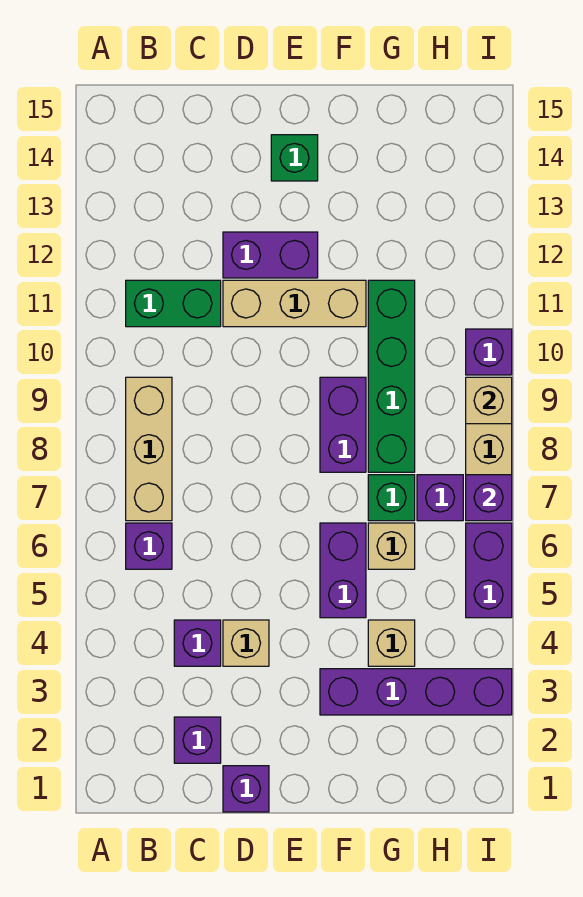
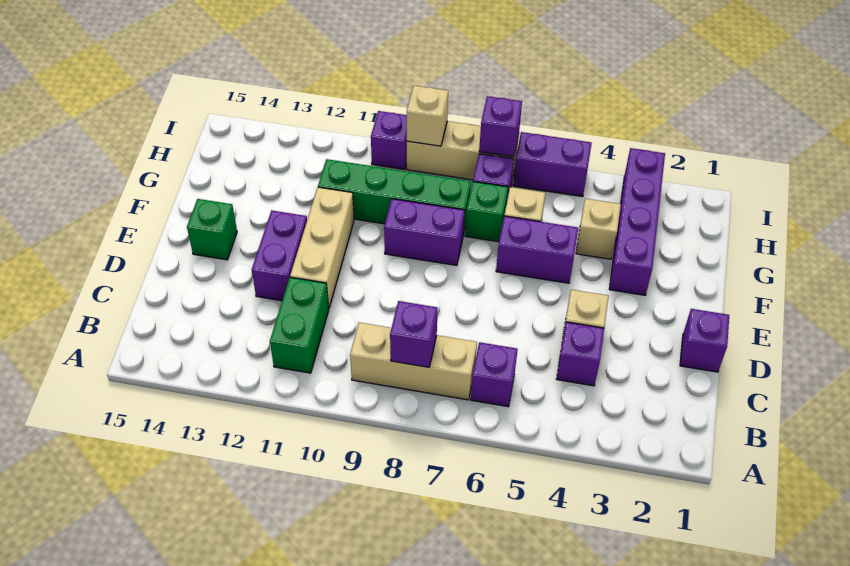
purple 1x1 brick [174,717,221,763] -> purple 1x1 brick moved to [390,301,438,367]

